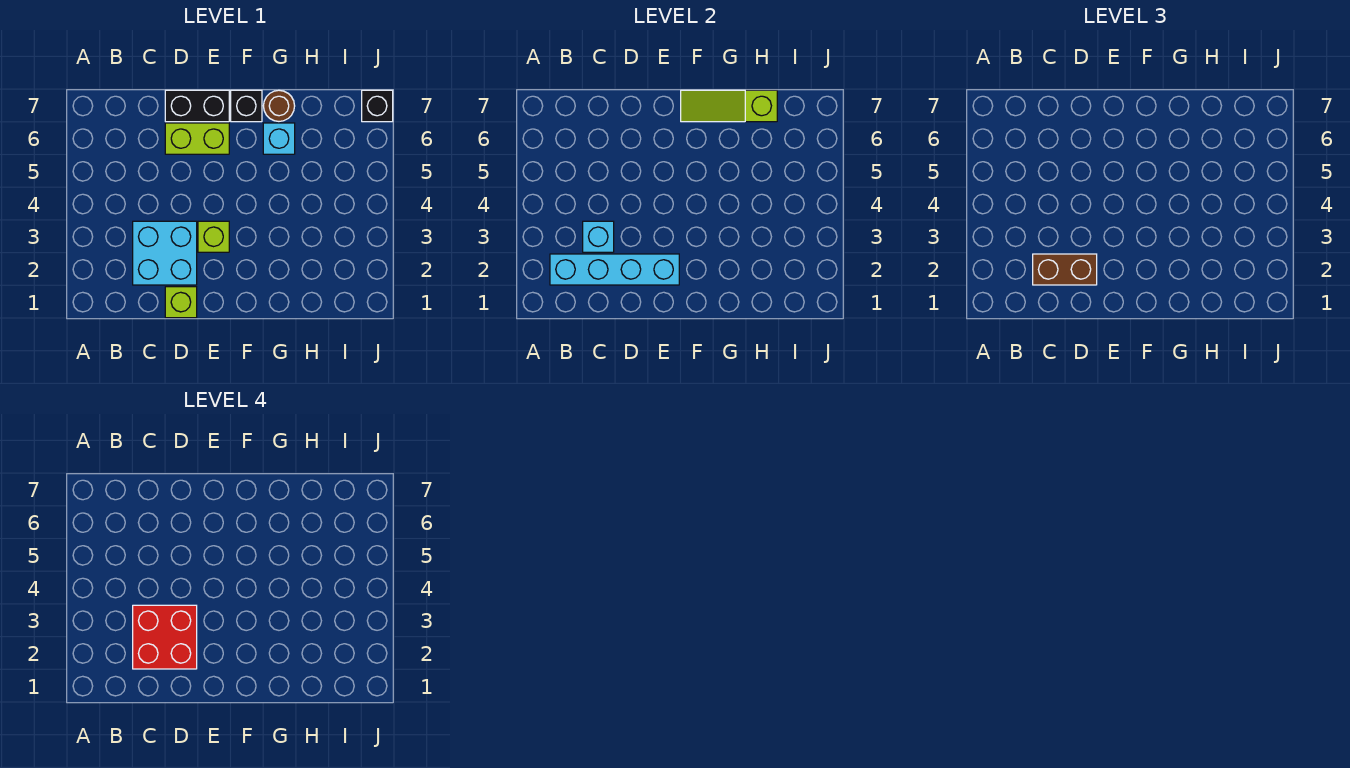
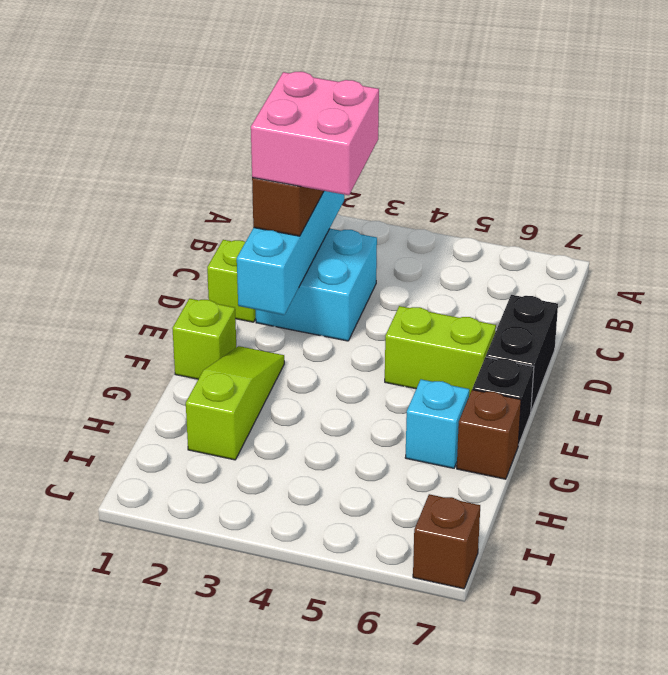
red 2x2 brick [133,605,197,669] -> pink 2x2 brick [251,72,379,195]
cyan 1x1 brick [583,221,614,252] -> none
lime 1x2 brick [165,123,229,154] -> lime 1x2 brick turned to [385,306,496,395]
lime 1x1 brick [198,221,229,252] -> lime 1x1 brick moved to [172,299,236,379]
lime 1x3 slope [681,90,777,122] -> lime 1x3 slope moved to [186,346,284,460]
brown 1x1 round brick [264,90,295,121] -> brown 1x1 brick [457,390,521,479]
black 1x1 brick [362,90,393,122] -> brown 1x1 brick [413,494,480,589]

